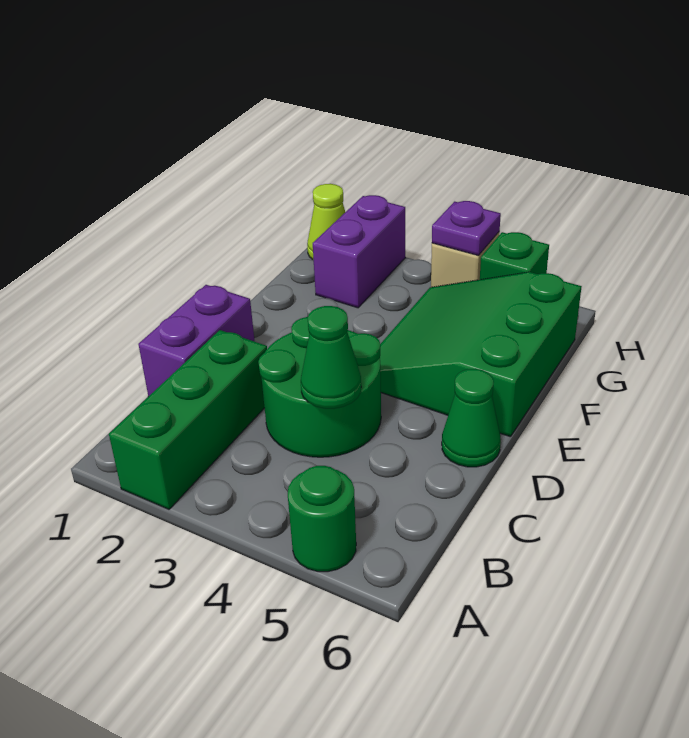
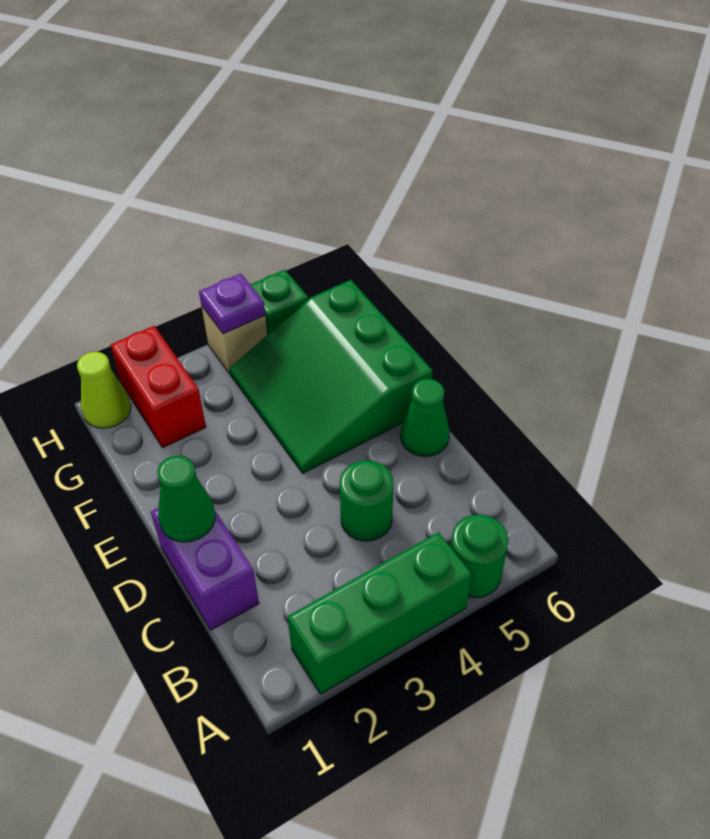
green 1x3 brick [109,330,267,509] -> green 1x3 brick turned to [288,532,472,694]
green 2x2 round brick [258,317,381,457] -> green 1x1 round brick [340,460,394,541]
green 1x1 cone [301,306,361,409] -> green 1x1 cone moved to [157,456,215,542]
purple 1x2 brick [313,195,405,308] -> red 1x2 brick [111,326,206,448]

